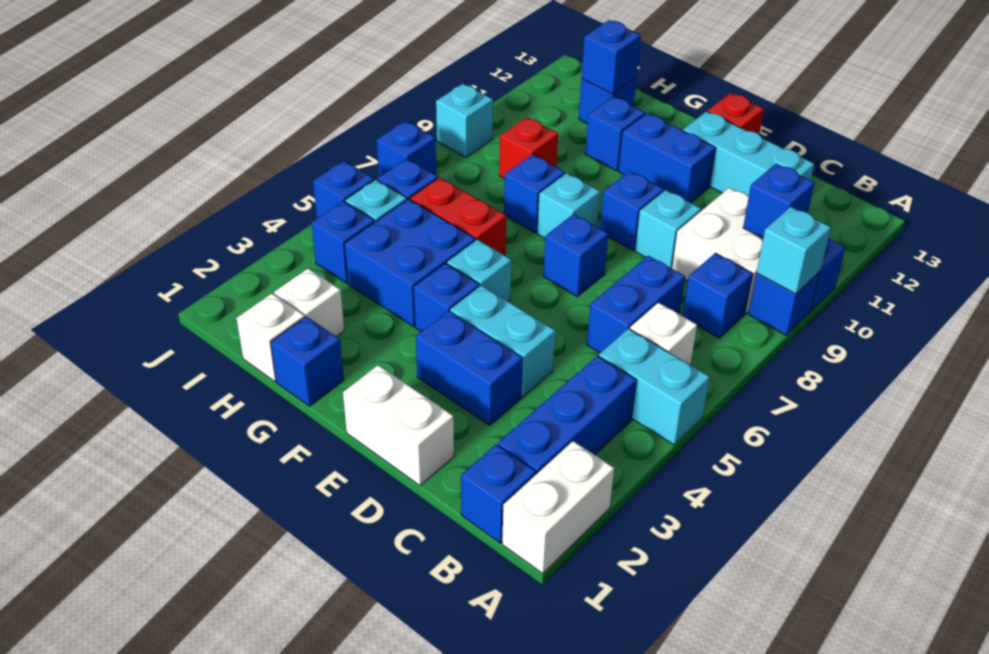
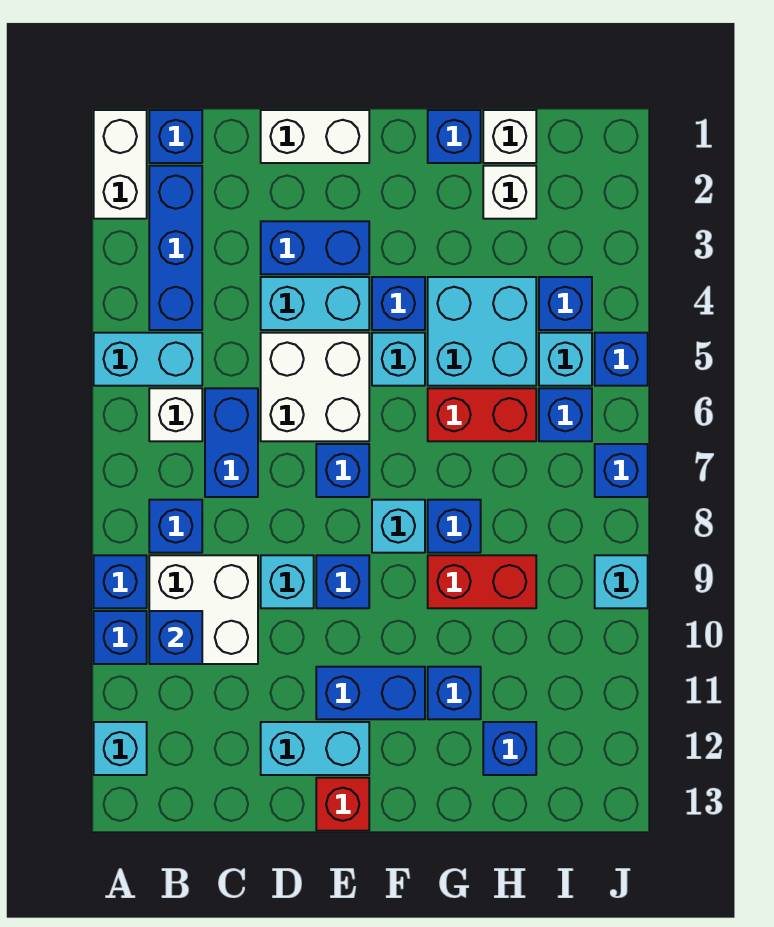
cyan 1x1 brick [756,207,831,294] -> cyan 1x1 brick moved to [94,722,147,775]
cyan 1x3 brick [683,111,814,197] -> cyan 1x2 brick [261,722,369,775]
none -> white 2x2 brick [261,333,369,441]
blue 2x2 brick [344,199,476,326] -> cyan 2x2 brick [428,277,536,386]
red 1x1 brick [499,117,558,179] -> red 1x2 brick [428,555,536,608]
blue 1x1 brick [581,20,641,94] -> none

